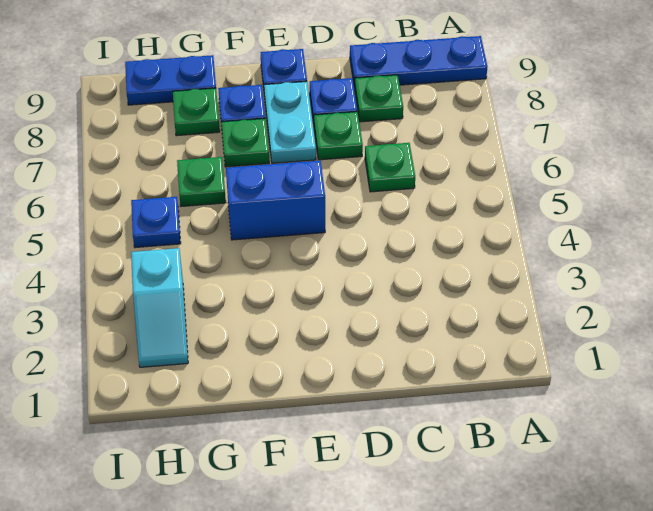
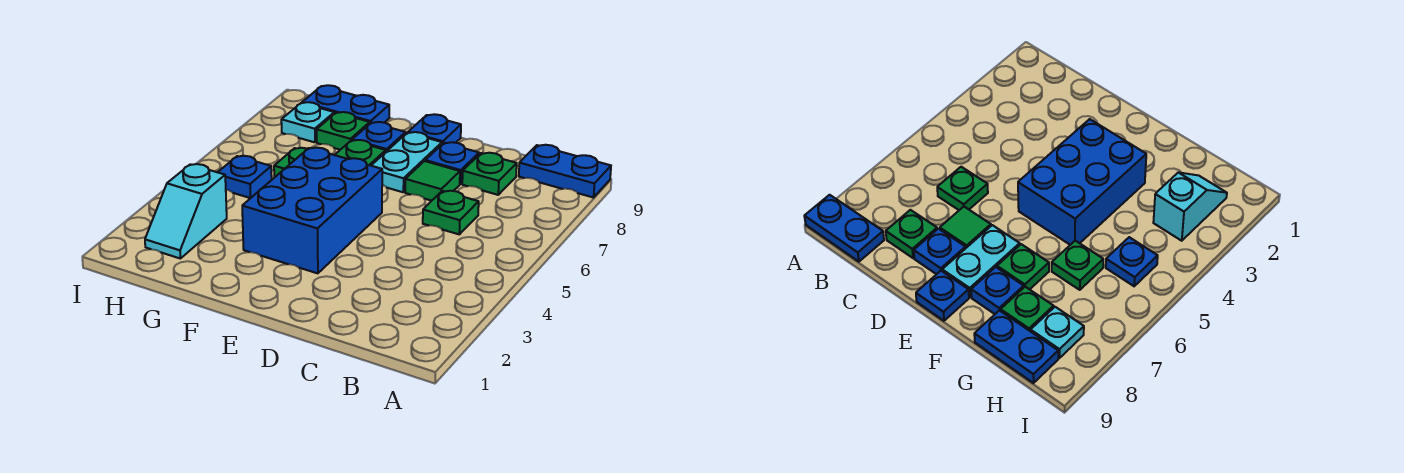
blue 1x3 plate [350,36,487,88] -> blue 1x2 plate [519,145,611,198]
green 1x1 plate [314,112,363,160] -> green 1x1 tile [405,161,460,201]
blue 1x2 brick [226,161,325,240] -> blue 2x3 brick [242,148,382,273]
none -> cyan 1x1 plate [281,102,334,142]

